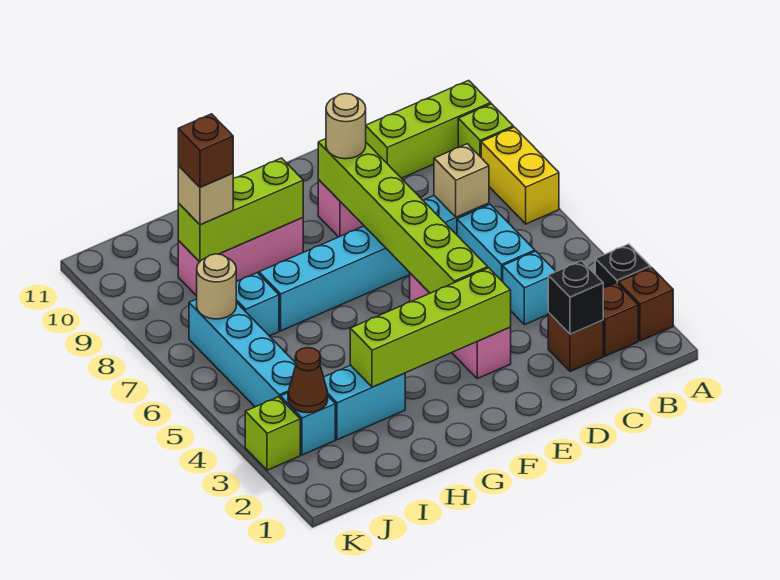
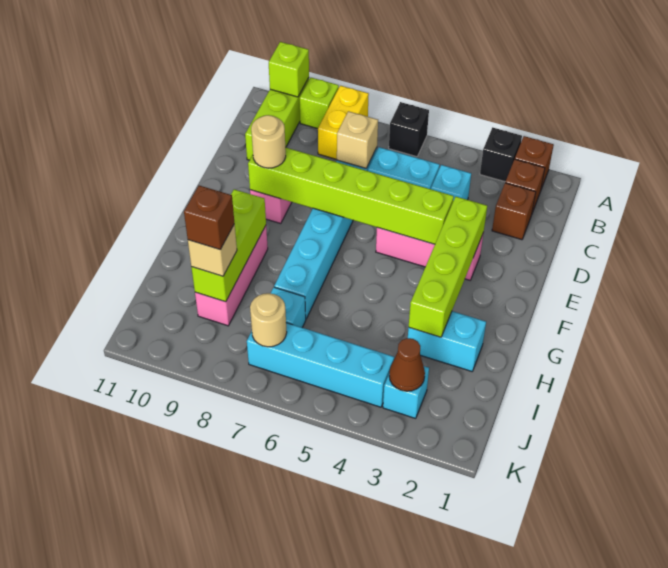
yellow 1x2 brick [481,127,559,224] -> yellow 1x2 brick turned to [318,86,369,159]
black 1x1 brick [548,261,603,334] -> black 1x1 brick moved to [389,102,429,157]
cyan 1x2 brick [324,365,405,440] -> cyan 1x2 brick turned to [408,311,486,371]
lime 1x1 brick [245,397,300,470] -> lime 1x1 brick moved to [269,42,309,97]

